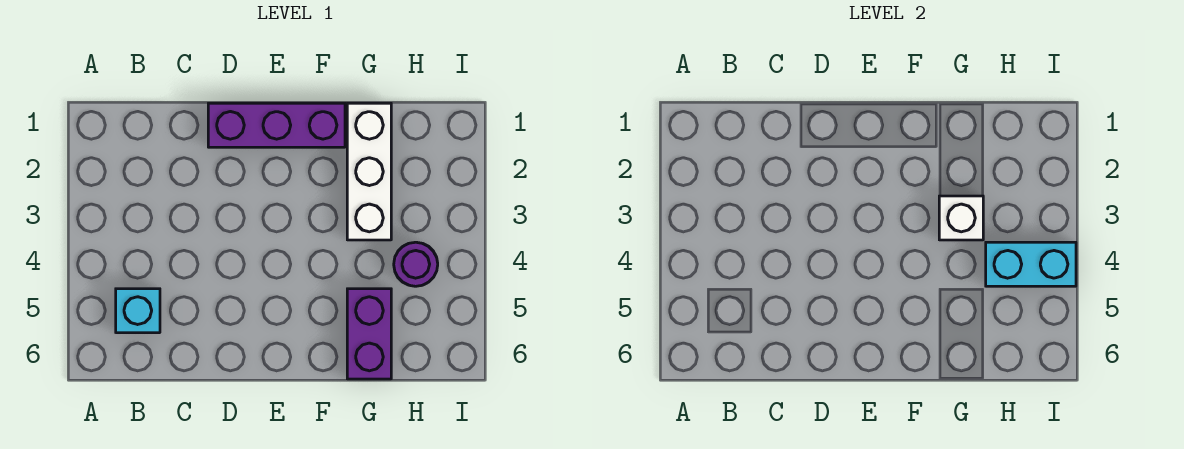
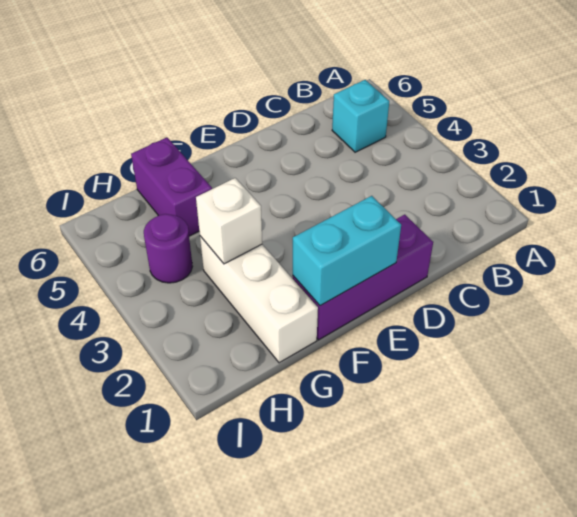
cyan 1x2 brick [986,242,1076,286] -> cyan 1x2 brick moved to [293,196,401,306]

